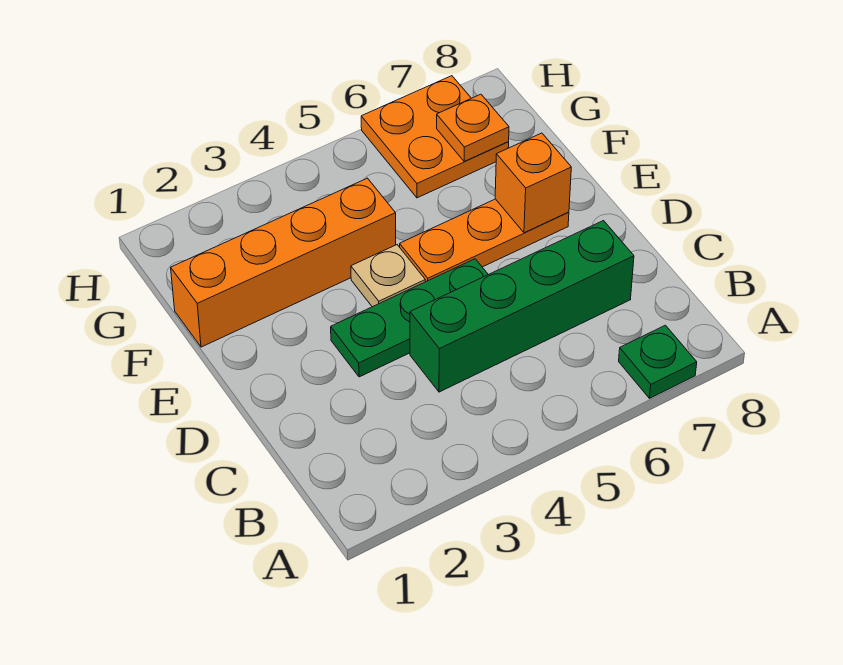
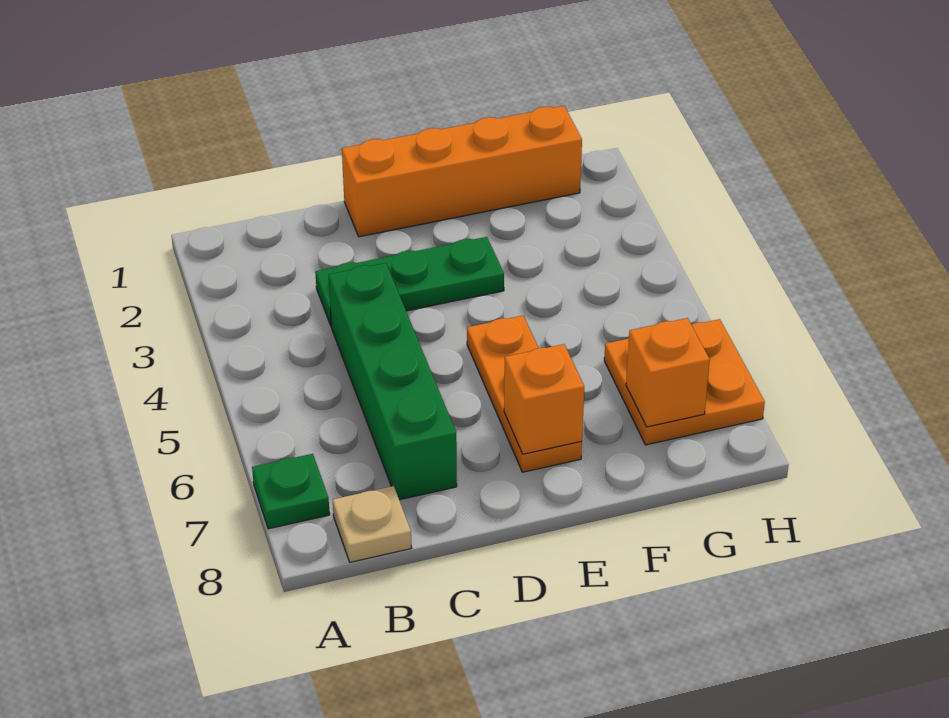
green 1x3 plate [331,259,488,377] -> green 1x3 plate turned to [315,237,504,325]
tan 1x1 plate [351,245,425,307] -> tan 1x1 plate moved to [333,486,412,562]
orange 1x4 brick [171,178,396,347] -> orange 1x4 brick turned to [342,106,582,237]
orange 1x1 plate [437,94,509,162] -> orange 1x1 brick [626,318,710,427]

